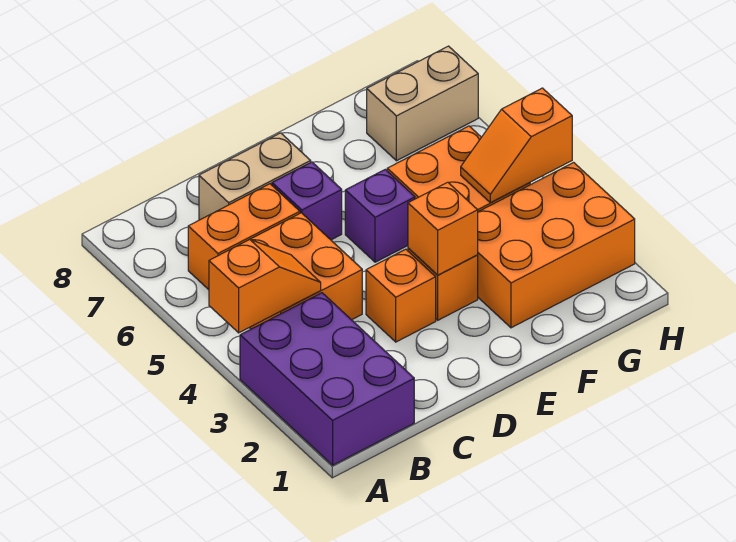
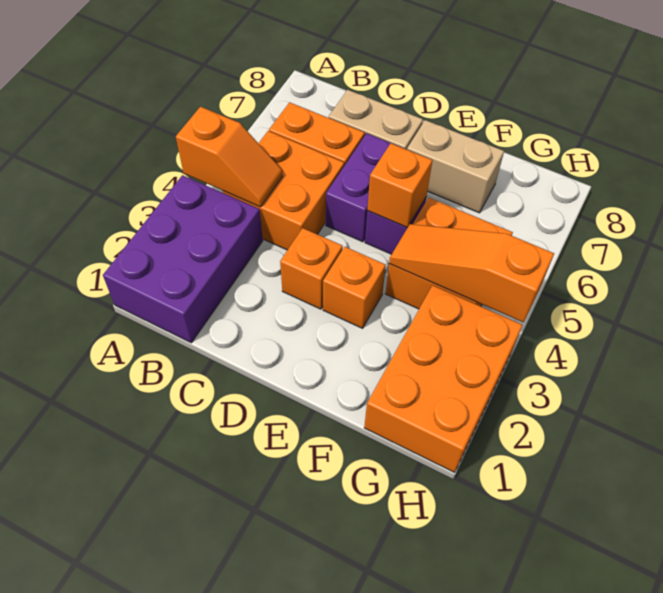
purple 1x1 brick [272,162,342,240] -> purple 1x2 brick [326,133,391,242]
orange 1x1 brick [408,182,478,275] -> orange 1x1 brick moved to [367,143,432,228]
orange 2x3 brick [478,162,635,328] -> orange 2x3 brick turned to [364,285,522,472]
orange 1x2 slope [461,88,572,203] -> orange 1x3 slope [389,224,554,322]
tan 1x2 brick [367,46,478,161] -> tan 1x2 brick moved to [407,120,504,213]

